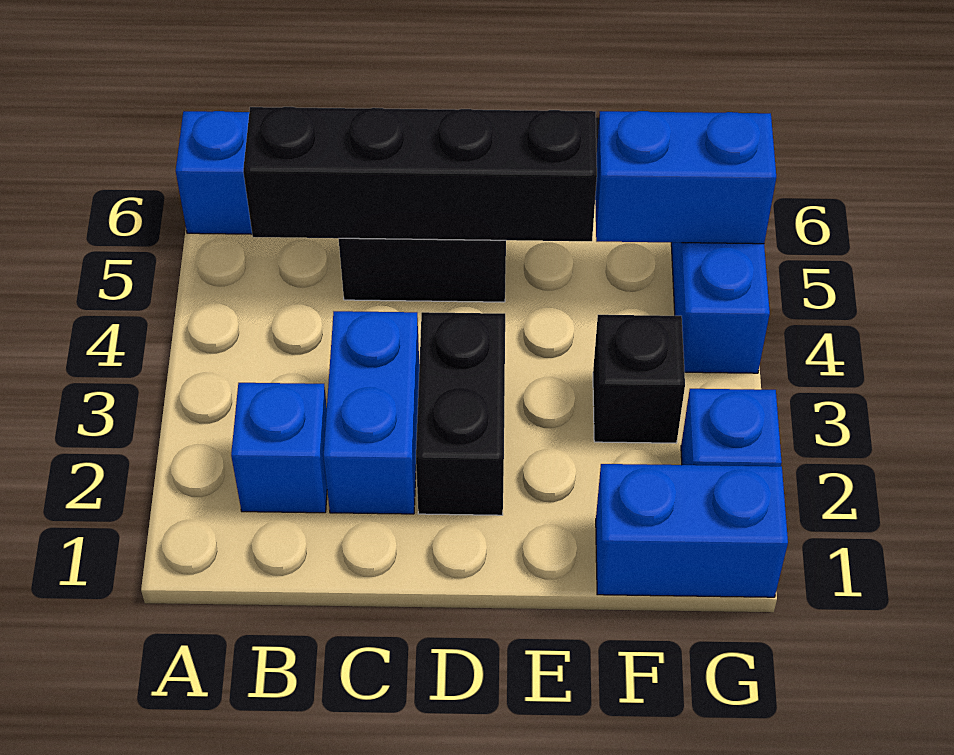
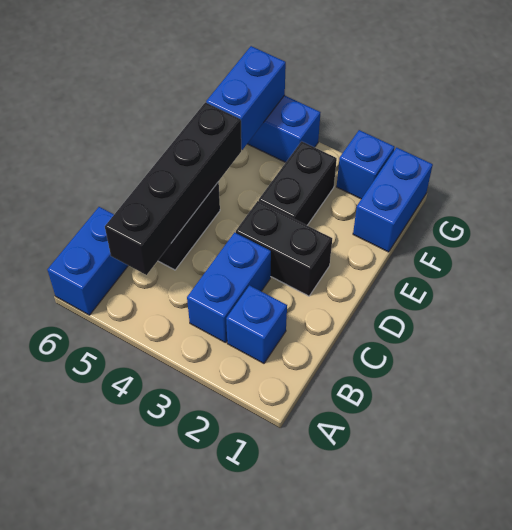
blue 1x2 brick [324,311,419,514] -> blue 1x2 brick turned to [187,232,271,343]
black 1x1 brick [593,315,685,443] -> black 1x2 brick [259,141,337,225]

